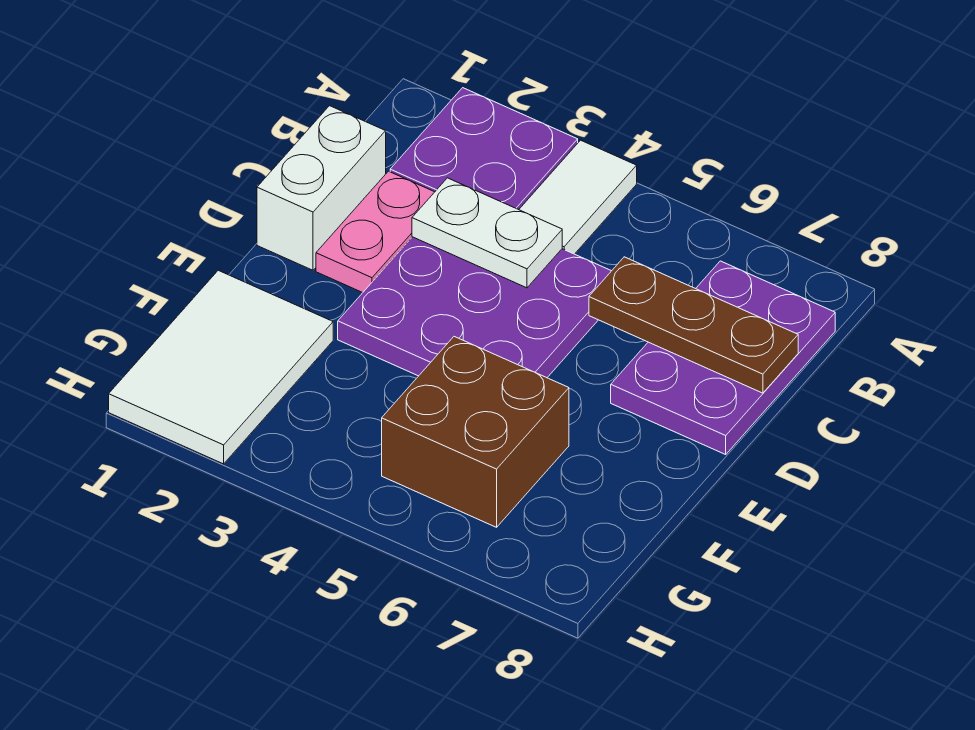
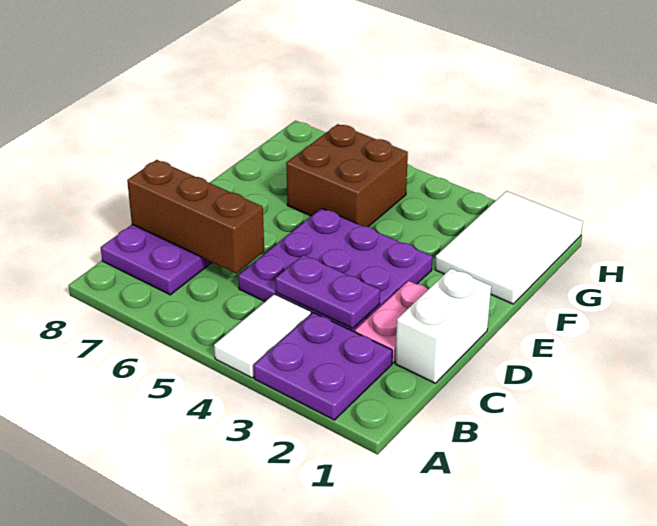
white 1x2 plate [412,178,562,288] -> purple 1x2 plate [275,255,380,329]
brown 1x3 plate [589,257,798,393] -> brown 1x3 brick [127,160,264,273]

